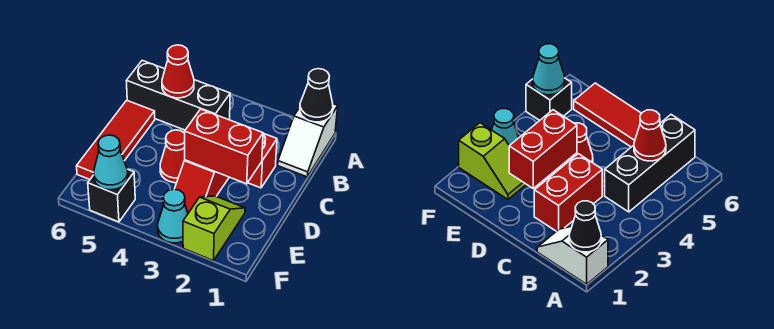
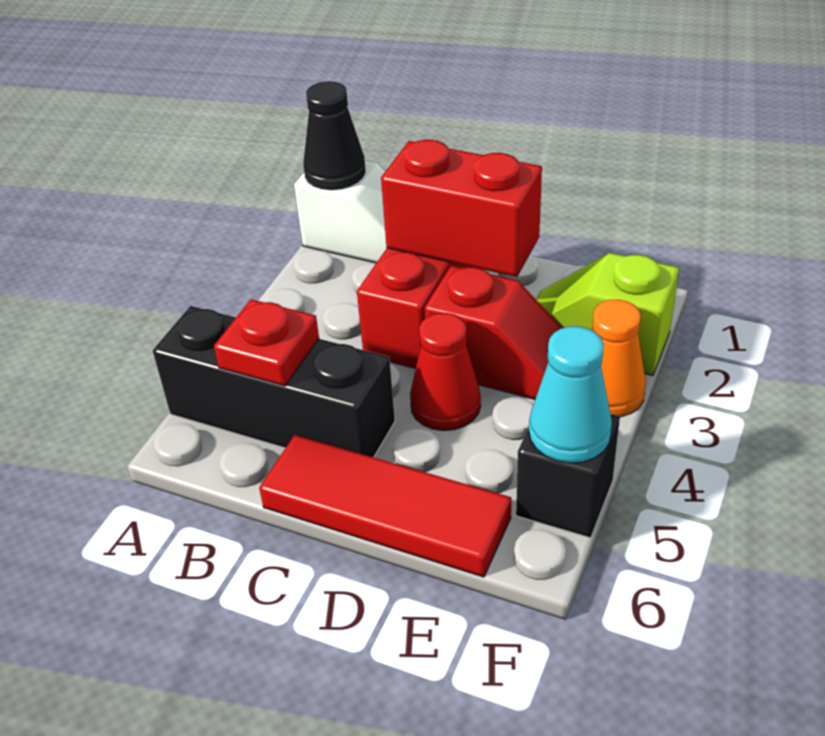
black 1x3 brick [126,60,230,130] -> black 1x3 brick turned to [153,306,395,457]
red 1x1 cone [162,45,194,98] -> red 1x1 plate [214,299,319,386]
red 1x2 brick [185,109,263,184] -> red 1x2 brick turned to [381,140,542,277]
cyan 1x1 cone [158,189,188,243] -> orange 1x1 cone [592,300,646,417]

